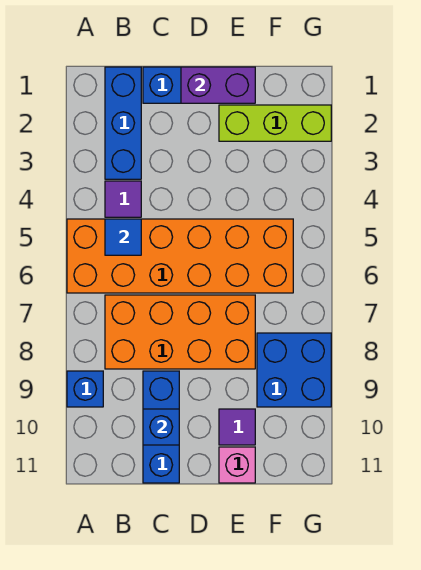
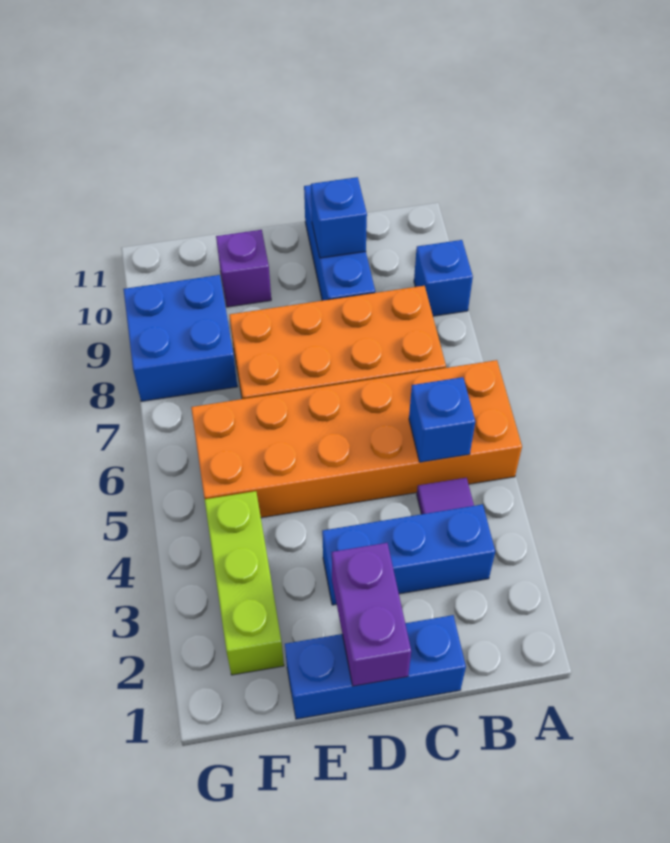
blue 1x3 brick [105,67,141,179] -> blue 1x3 brick turned to [322,504,495,605]
blue 1x1 tile [105,219,141,255] -> blue 1x1 brick [409,377,475,462]
purple 1x2 brick [181,67,255,103] -> purple 1x2 brick turned to [332,543,411,686]
lime 1x3 brick [219,105,331,141] -> lime 1x3 brick turned to [205,491,284,675]
purple 1x1 tile [219,409,255,445] -> purple 1x1 brick [216,230,271,307]
pink 1x1 brick [219,447,255,483] -> none

